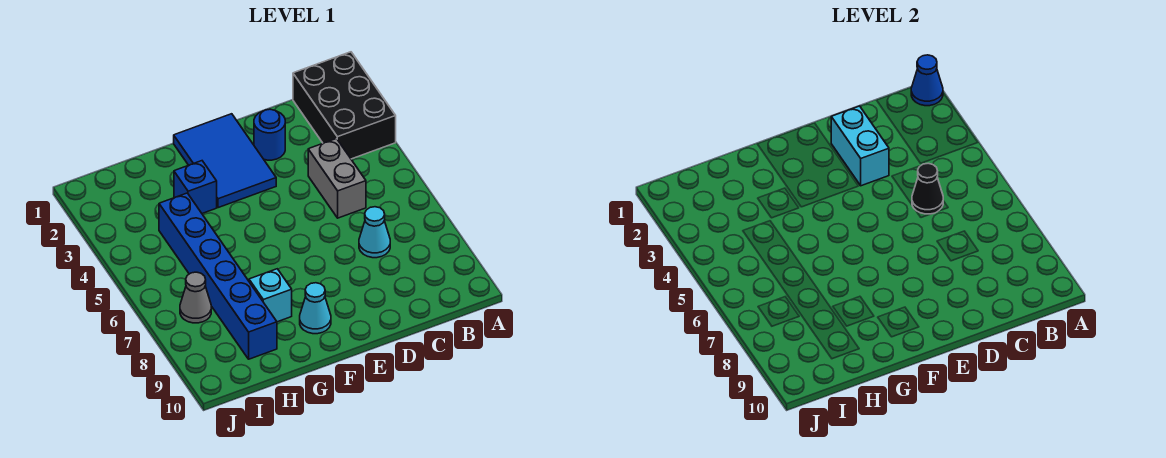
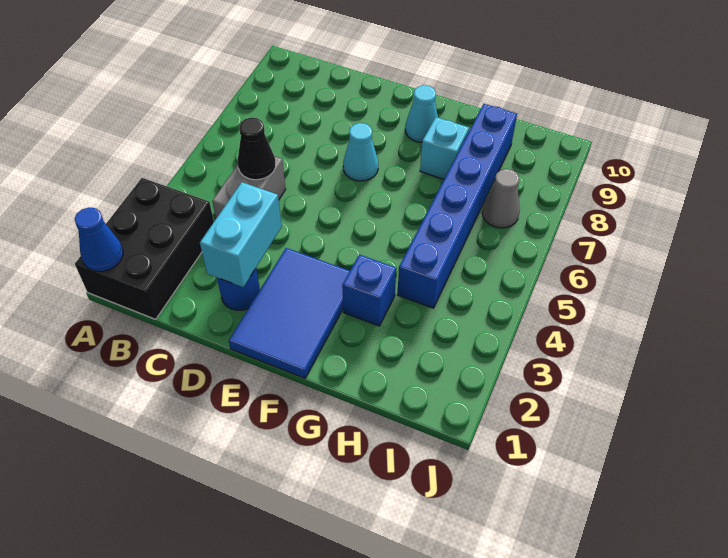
cyan 1x1 cone [359,207,390,258] -> cyan 1x1 cone moved to [343,123,378,181]

